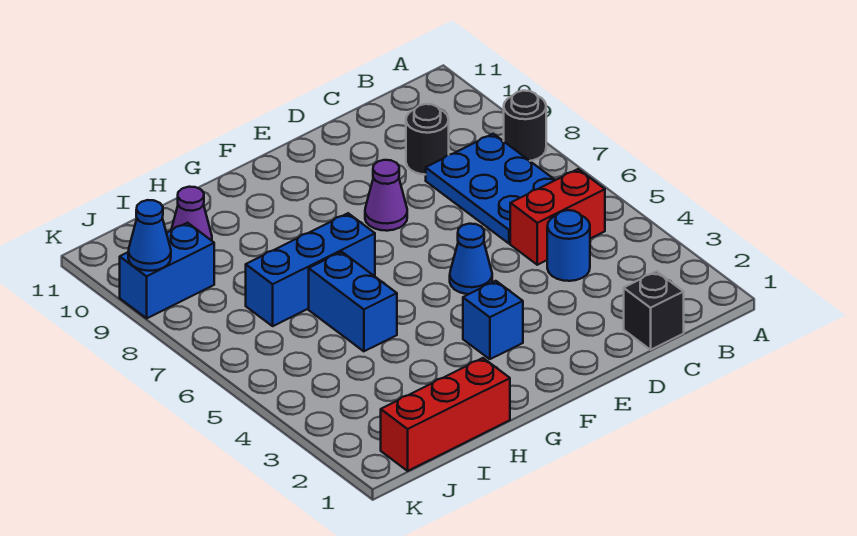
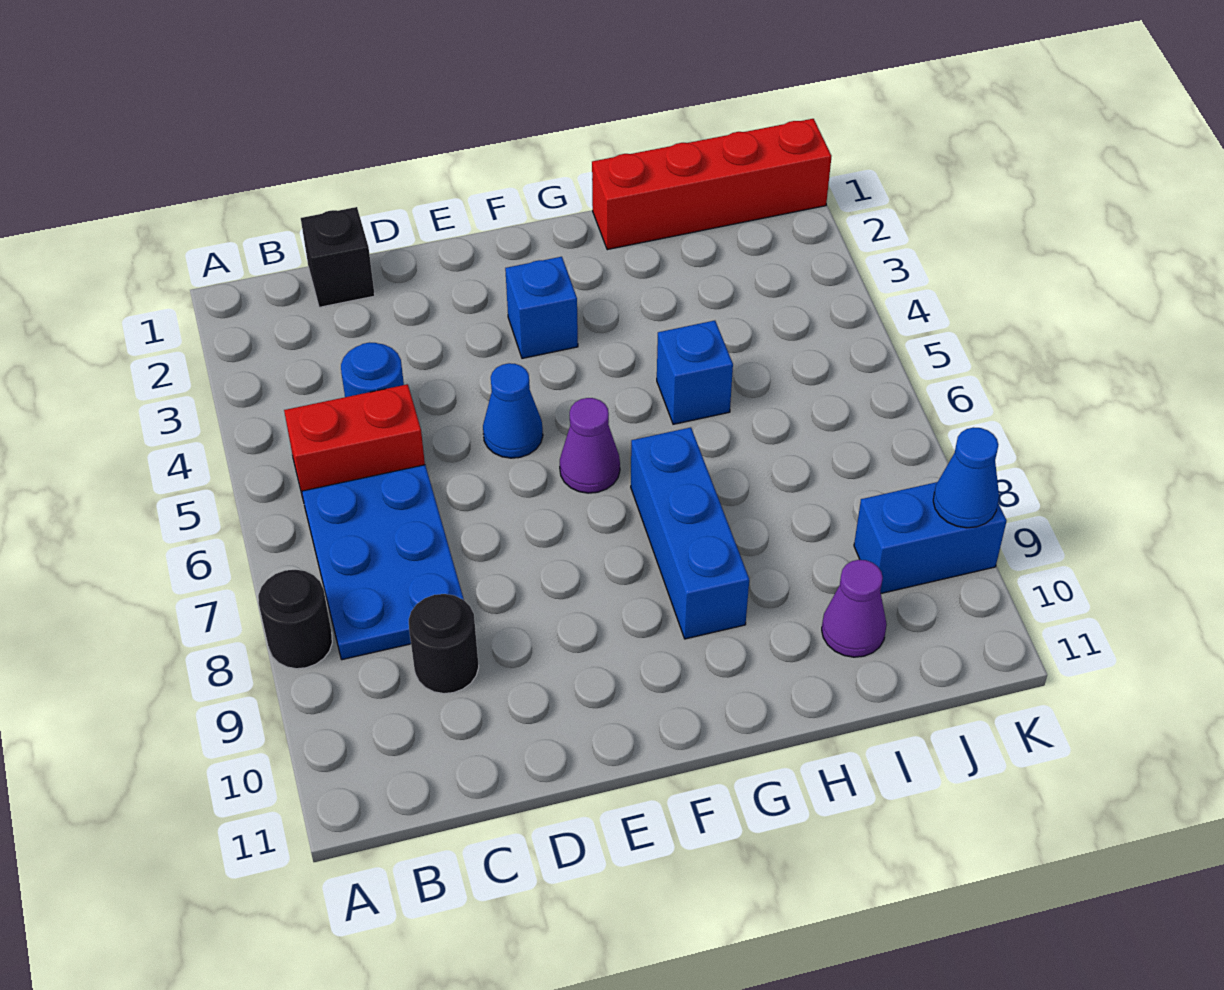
purple 1x1 cone [365,160,407,231] -> purple 1x1 cone moved to [560,398,620,493]
blue 1x3 brick [246,213,375,326] -> blue 1x3 brick turned to [631,427,749,639]
red 1x3 brick [381,358,510,471] -> red 1x4 brick [592,119,832,250]
blue 1x2 brick [309,252,397,351] -> blue 1x1 brick [657,321,733,424]

